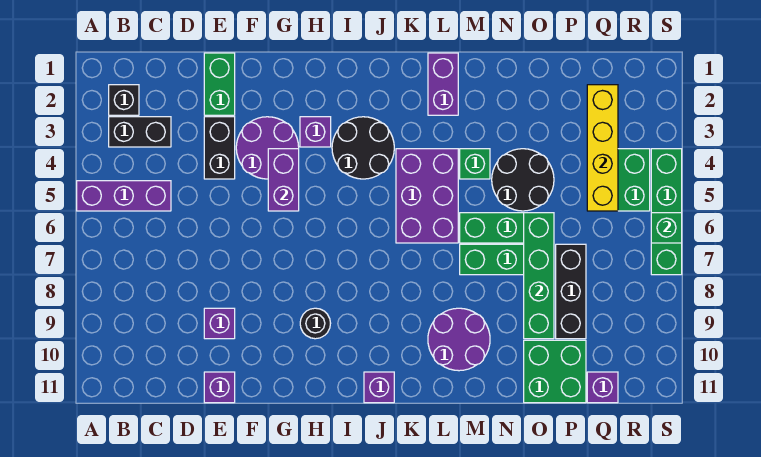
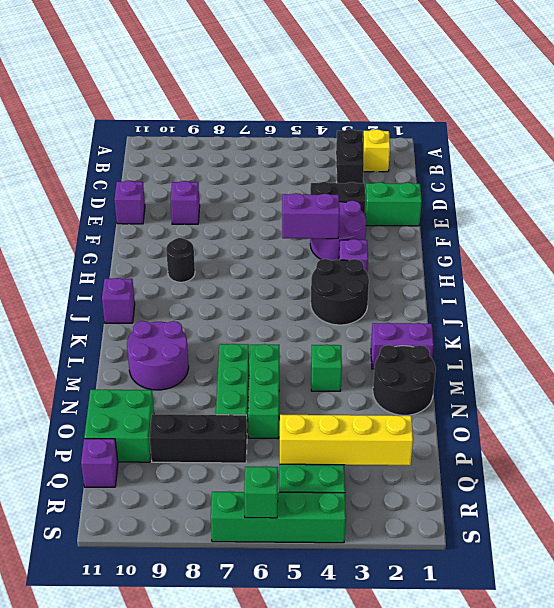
purple 1x3 brick [77,181,171,211] -> none
black 1x1 brick [109,85,139,115] -> yellow 1x1 brick [363,129,390,172]
purple 2x3 brick [396,149,458,243] -> none
black 2x2 round brick [492,149,554,211] -> black 2x2 round brick moved to [373,345,436,415]
green 1x4 brick [524,213,554,339] -> none

